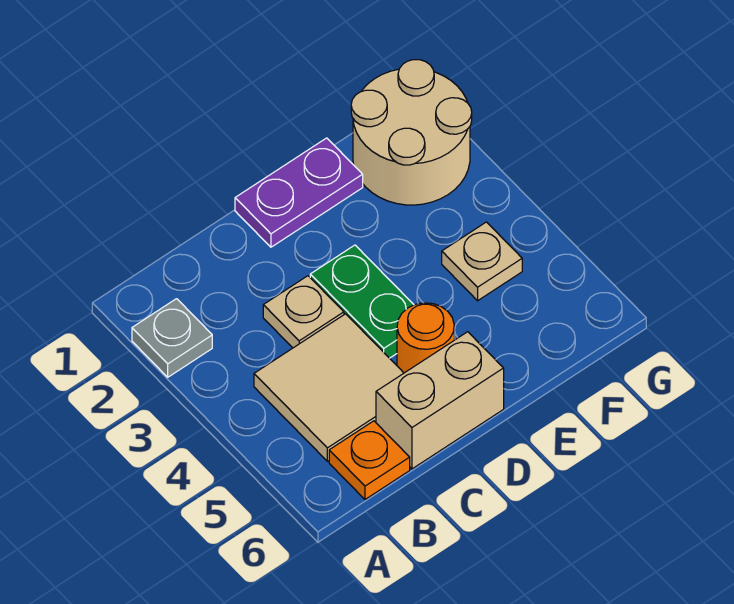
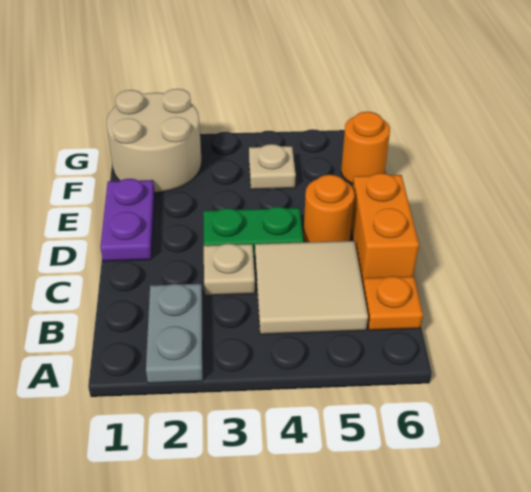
grey 1x1 plate [132,299,212,377] -> grey 1x2 plate [146,284,203,383]
tan 1x2 brick [376,332,504,469] -> orange 1x2 brick [351,173,419,285]
none -> orange 1x1 round brick [341,112,390,184]

